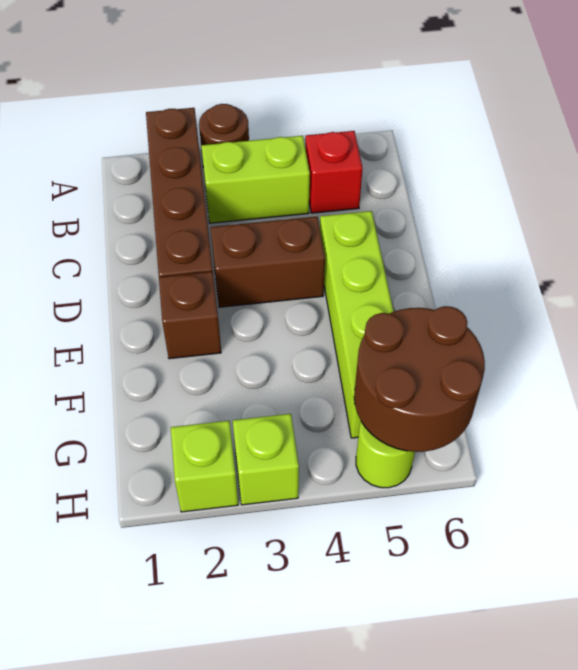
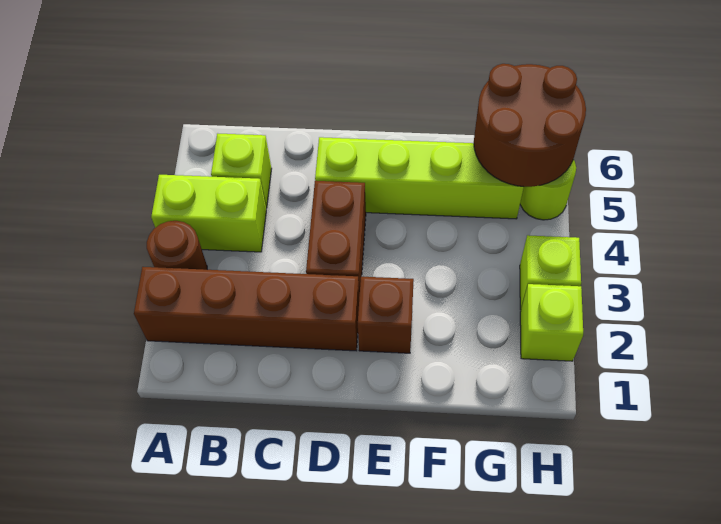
lime 1x2 brick [202,136,310,223] -> lime 1x2 brick turned to [151,175,266,252]
red 1x1 brick [305,131,363,213] -> lime 1x1 brick [211,134,272,208]

